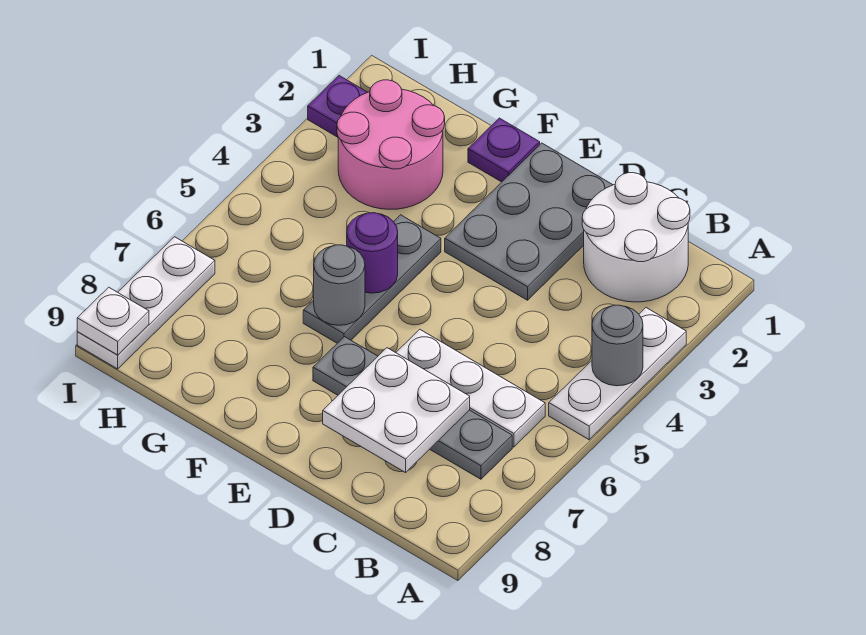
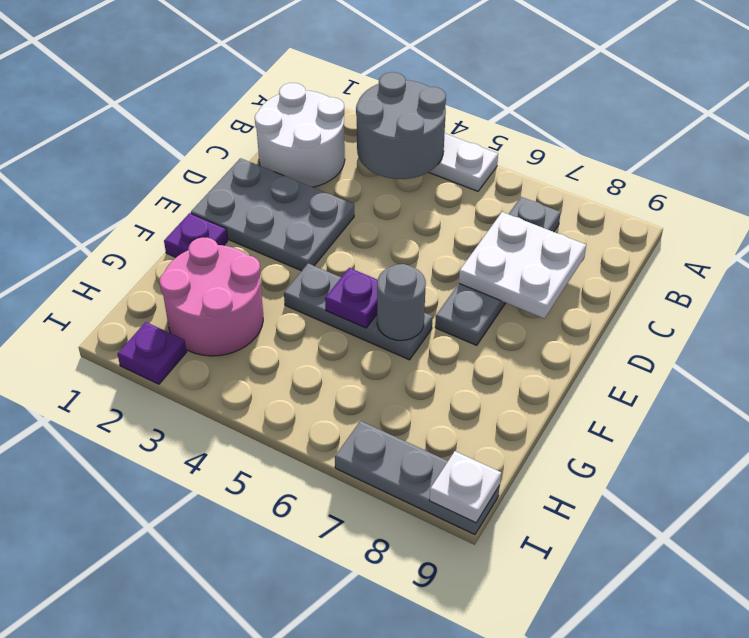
grey 1x1 round brick [592,305,643,386] -> grey 2x2 round brick [356,72,446,179]
white 1x3 plate [396,329,545,447] -> none
purple 1x1 round brick [347,213,398,293] -> purple 1x1 plate [325,268,377,328]
white 1x3 plate [77,237,215,369] -> grey 1x3 plate [335,421,500,535]

